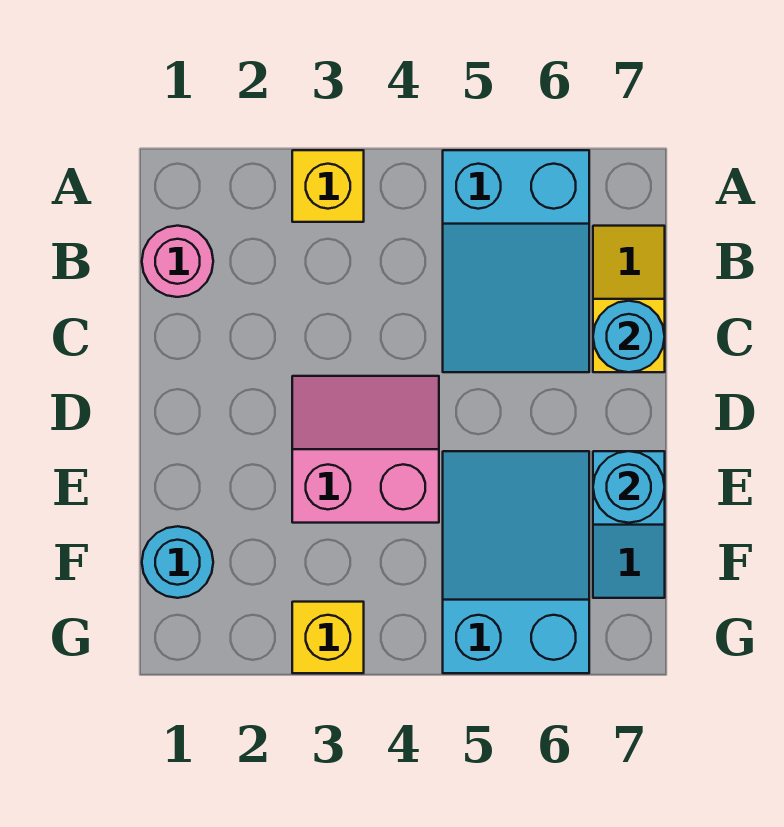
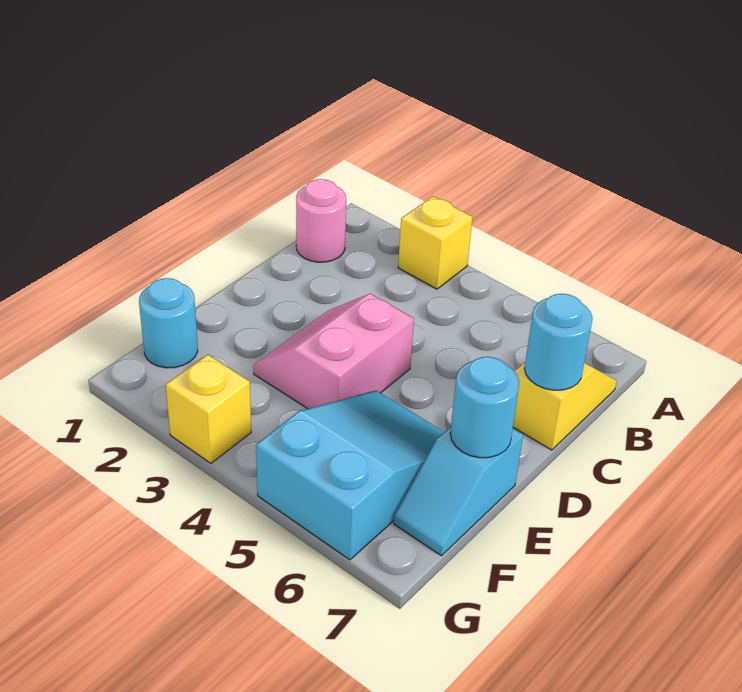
cyan 2x3 slope [443,150,589,372] -> none
pink 2x2 slope [292,376,439,523] -> pink 2x2 slope turned to [253,294,414,409]

